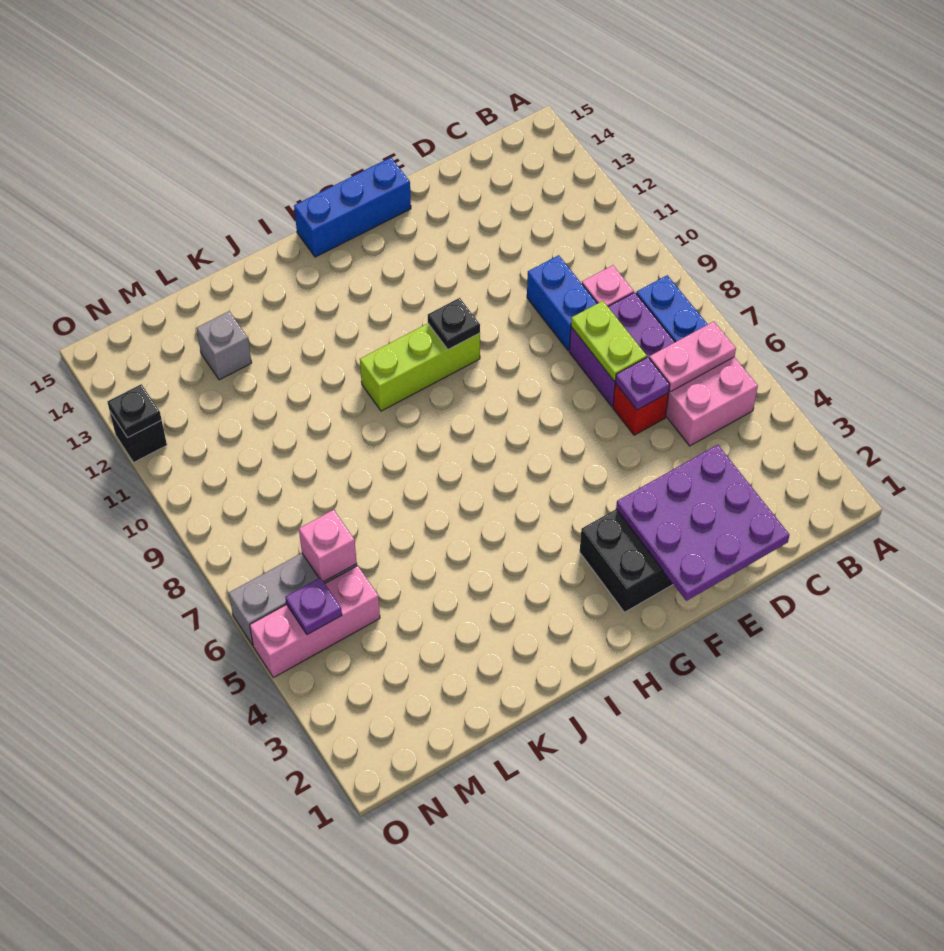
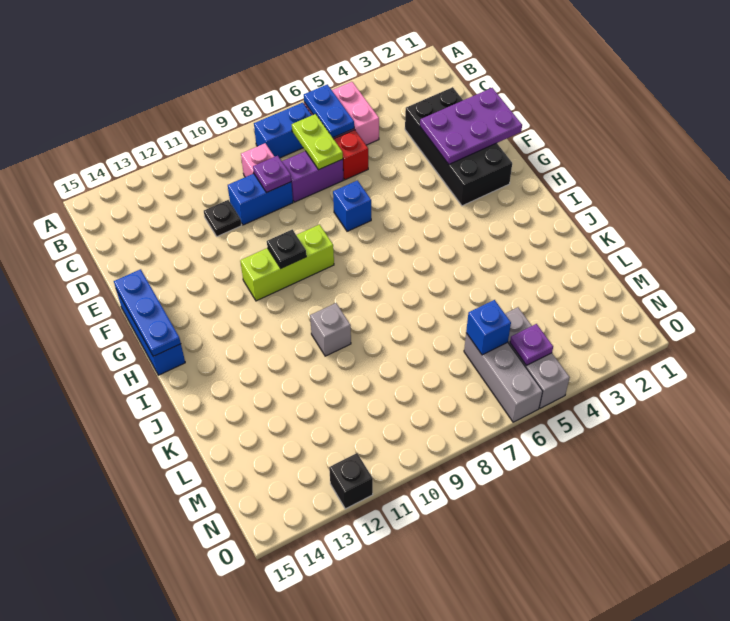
pink 1x2 plate [649,322,736,392] -> blue 1x2 plate [304,84,354,138]
purple 2x2 brick [569,293,675,407] -> purple 1x2 brick [282,151,343,202]
purple 3x3 plate [616,445,790,601] -> purple 2x3 plate [420,88,522,164]
purple 1x1 plate [615,357,670,410] -> purple 1x1 plate moved to [253,156,291,193]
lime 1x2 plate [571,301,647,381] -> lime 1x2 plate turned to [292,114,343,170]
none -> blue 1x1 brick [333,181,371,231]
none -> blue 1x3 plate [114,269,181,356]
lime 1x3 brick [360,324,480,411] -> lime 1x3 brick turned to [240,225,334,301]
grey 1x1 brick [196,311,252,380] -> grey 1x1 brick moved to [310,303,351,356]
pink 1x3 brick [250,566,380,678] -> grey 1x3 brick [505,307,570,408]
pink 1x1 brick [299,510,357,582] -> blue 1x1 brick [466,300,511,355]
black 1x1 plate [107,384,162,438] -> black 1x1 plate moved to [204,200,242,236]

